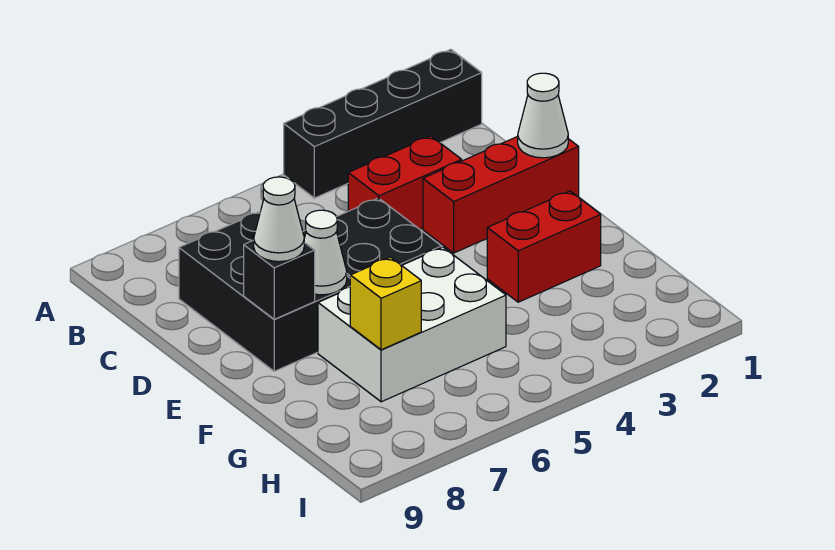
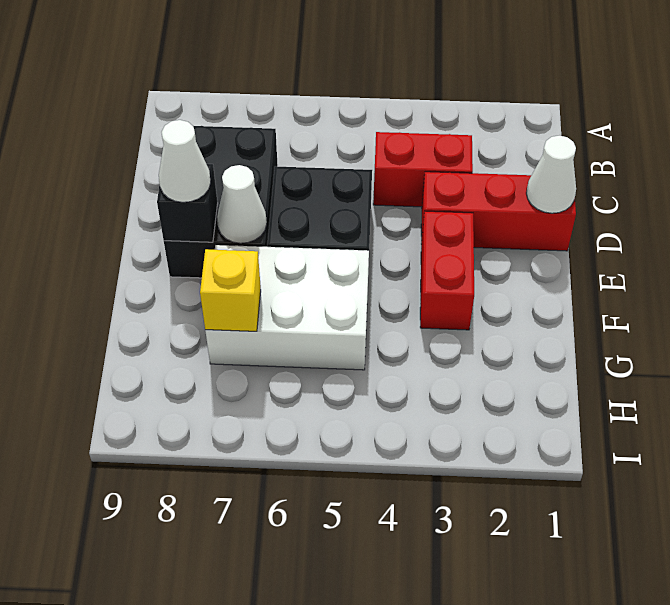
black 1x4 brick [284,50,482,198] -> none
red 1x2 brick [487,191,601,302] -> red 1x2 brick turned to [420,211,474,330]

